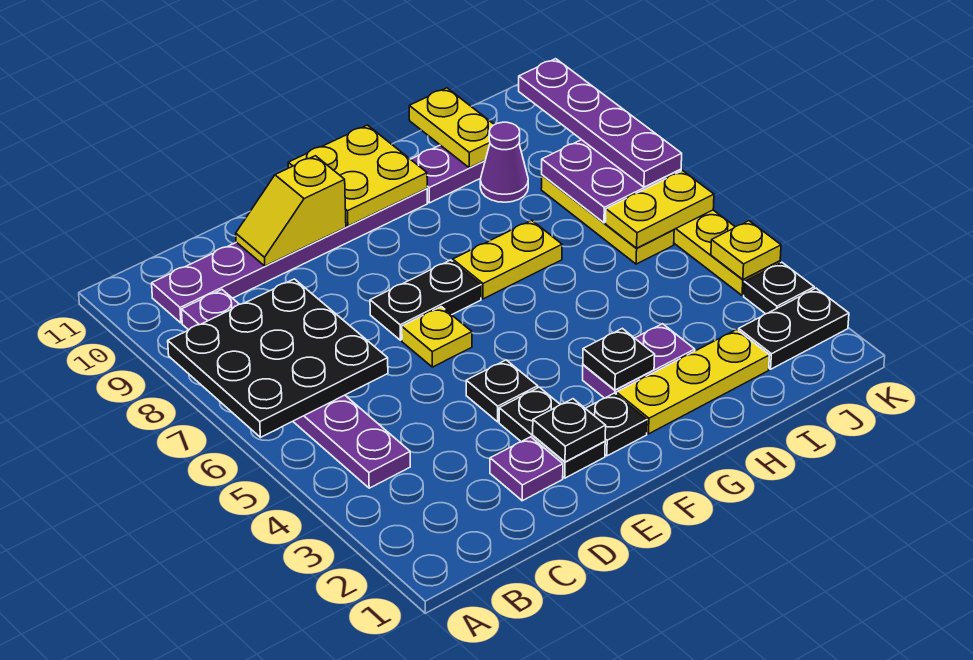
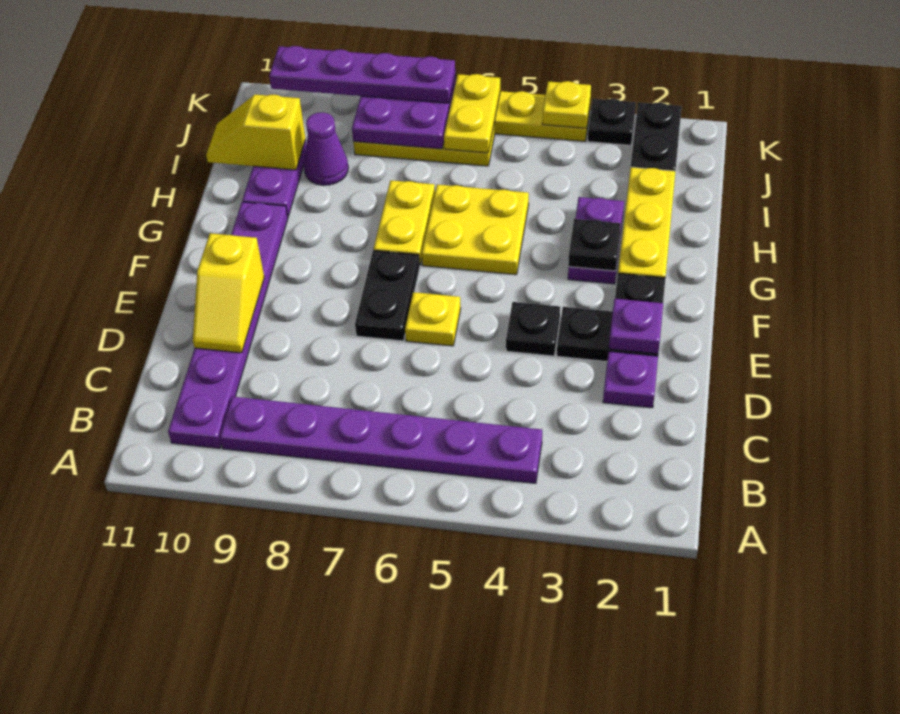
black 3x3 plate [168,279,388,437] -> none
black 1x1 plate [533,399,606,462] -> purple 1x1 plate [609,299,663,354]
yellow 2x2 plate [288,125,427,226] -> yellow 2x2 plate moved to [422,185,529,275]
yellow 1x2 plate [409,88,494,168] -> yellow 1x2 slope [206,95,306,170]

